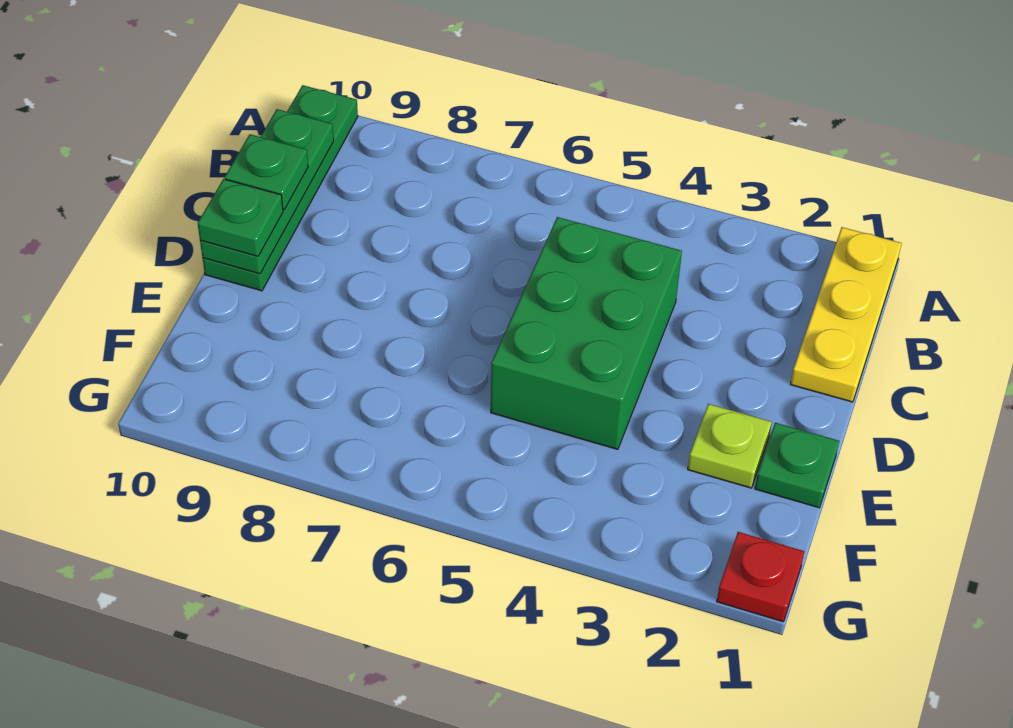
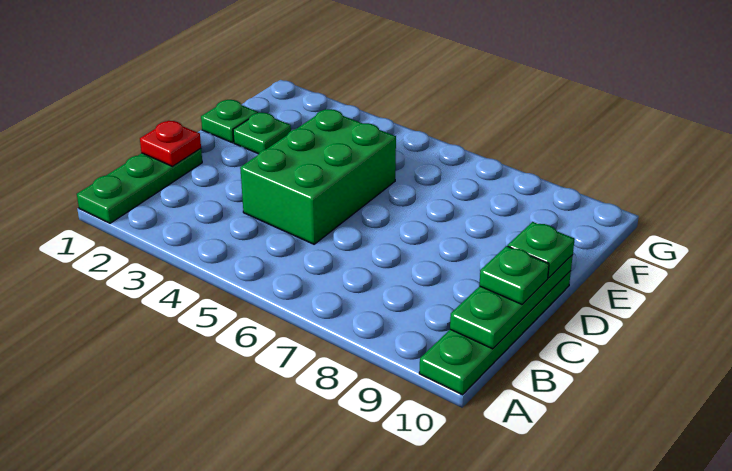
yellow 1x3 plate [790,227,902,402] -> green 1x3 plate [77,148,202,223]
lime 1x1 plate [688,404,772,488] -> green 1x1 plate [233,112,291,154]
red 1x1 plate [717,532,804,622] -> red 1x1 plate moved to [140,121,201,166]

